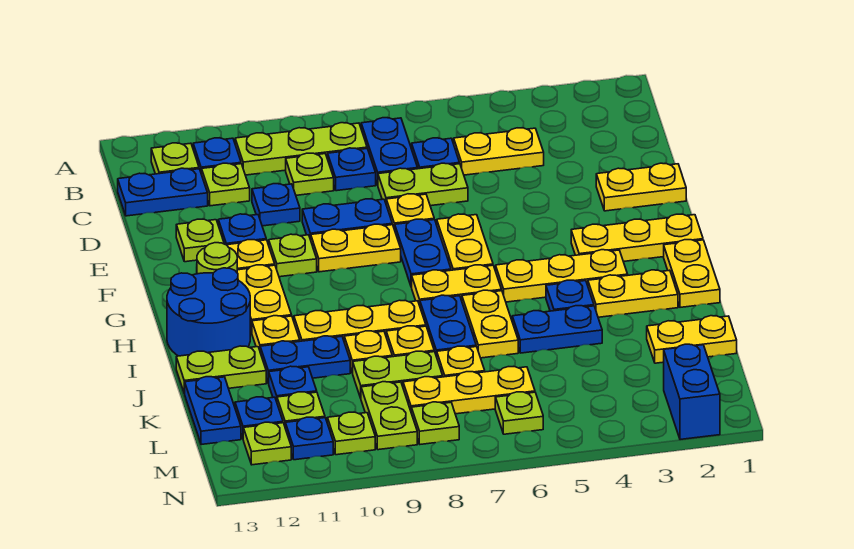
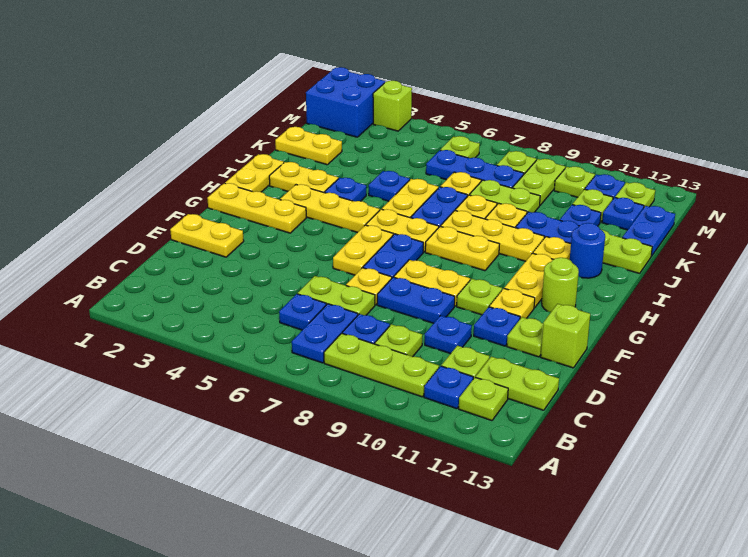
yellow 1x2 plate [454,128,544,175] -> yellow 1x2 plate moved to [425,226,499,271]
blue 1x2 plate [118,168,208,216] -> lime 1x2 plate [476,357,559,410]
none -> lime 1x1 brick [541,304,590,368]
blue 2x2 round brick [167,268,250,356] -> blue 1x1 round brick [570,223,605,278]
blue 1x2 plate [512,306,602,353] -> blue 1x1 plate [369,171,410,201]
yellow 1x3 plate [403,367,535,414] -> blue 1x3 plate [426,150,524,188]
blue 1x2 brick [664,344,720,440] -> blue 2x2 brick [306,67,385,137]
none -> lime 1x1 brick [373,81,412,131]

